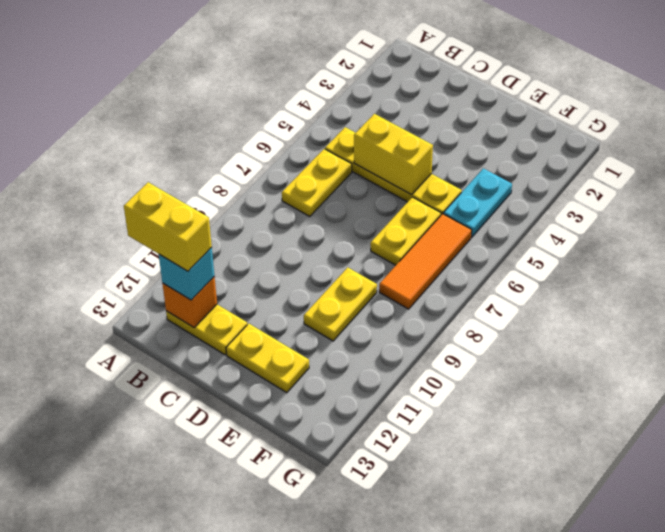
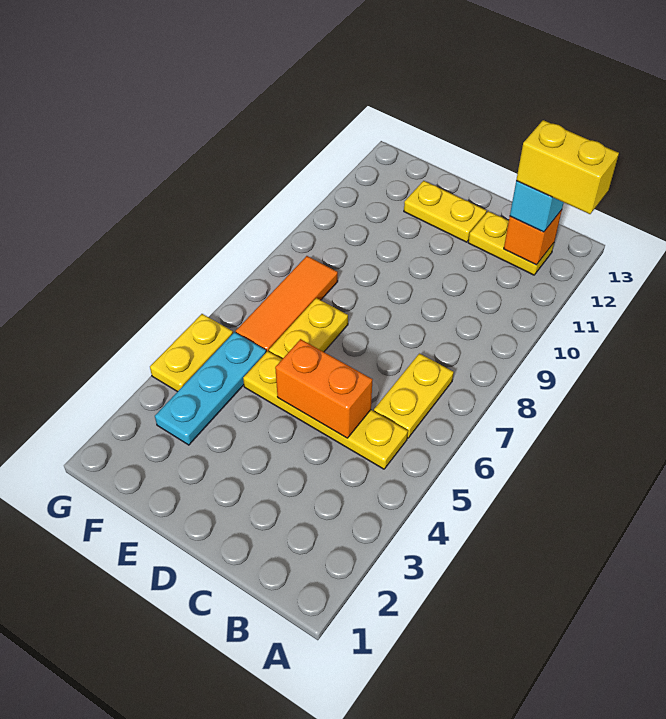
yellow 1x2 brick [354,114,433,195] -> orange 1x2 brick [275,339,372,438]
yellow 1x2 plate [304,267,377,341] -> yellow 1x2 plate moved to [150,314,233,392]
cyan 1x2 plate [443,168,512,237] -> cyan 1x3 plate [155,332,266,445]

